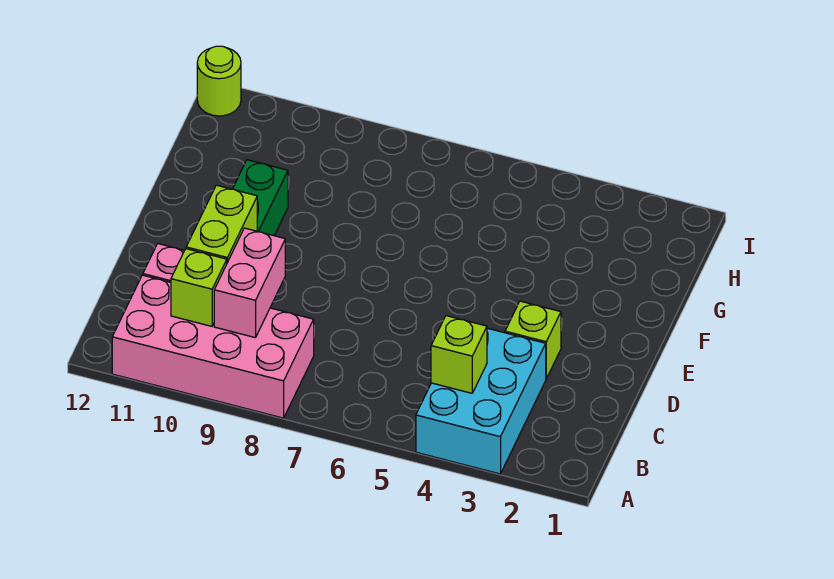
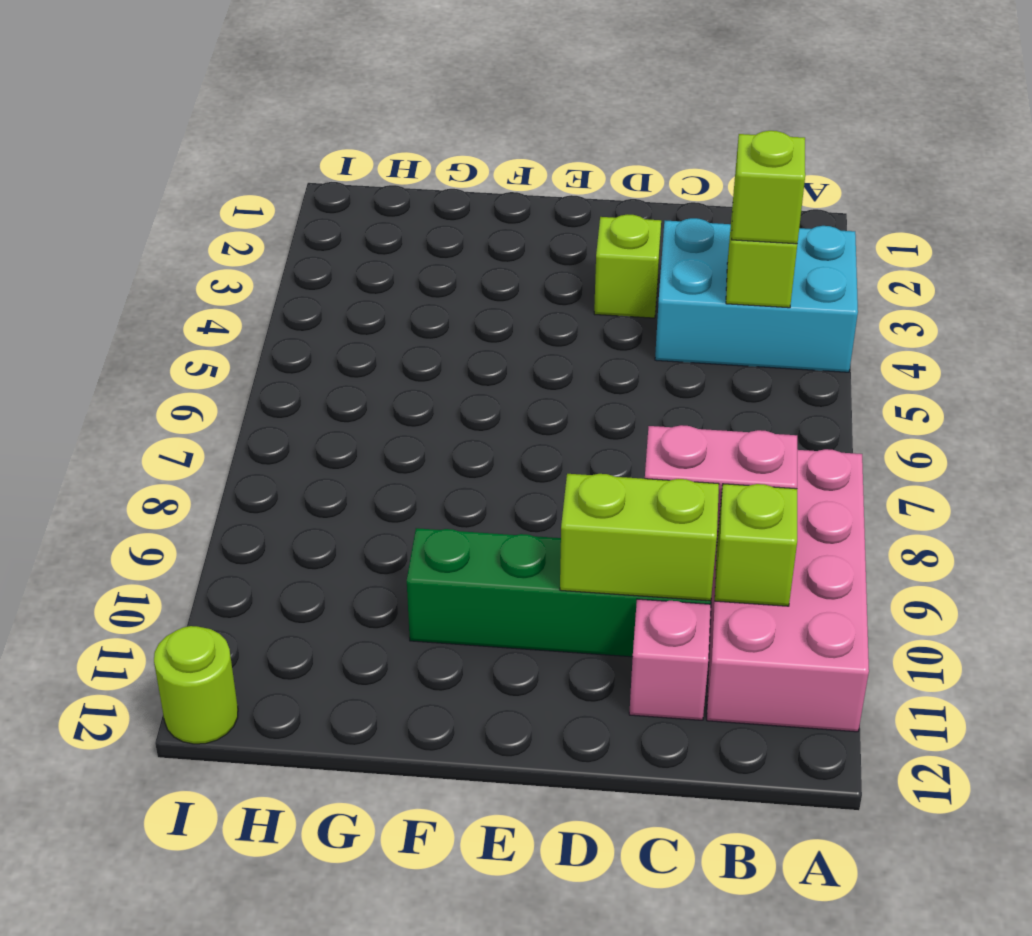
none -> lime 1x1 brick [731,131,805,244]

